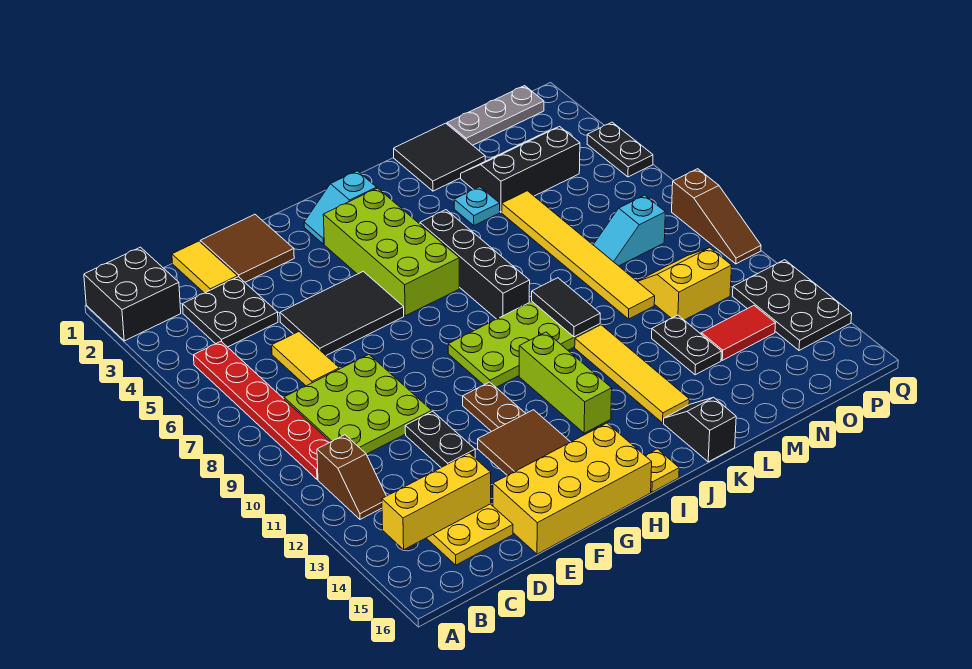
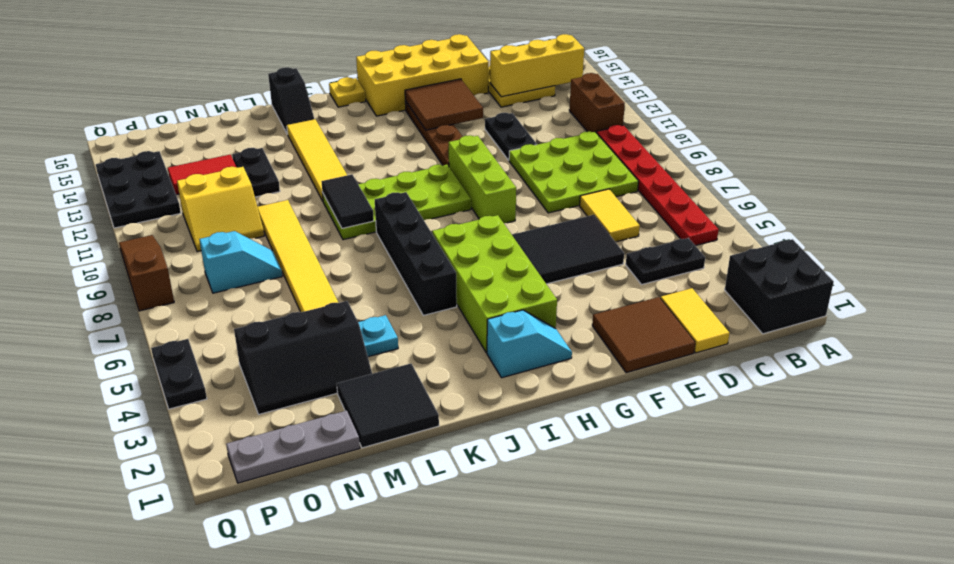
brown 1x2 slope [317,435,386,519] -> brown 1x2 brick [569,73,625,133]
black 2x2 plate [183,277,278,347] -> black 1x2 plate [626,238,705,285]
lime 1x3 brick [519,332,612,433] -> lime 1x3 brick moved to [448,135,516,223]

